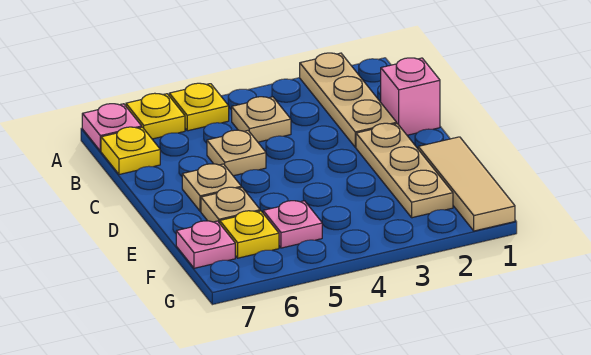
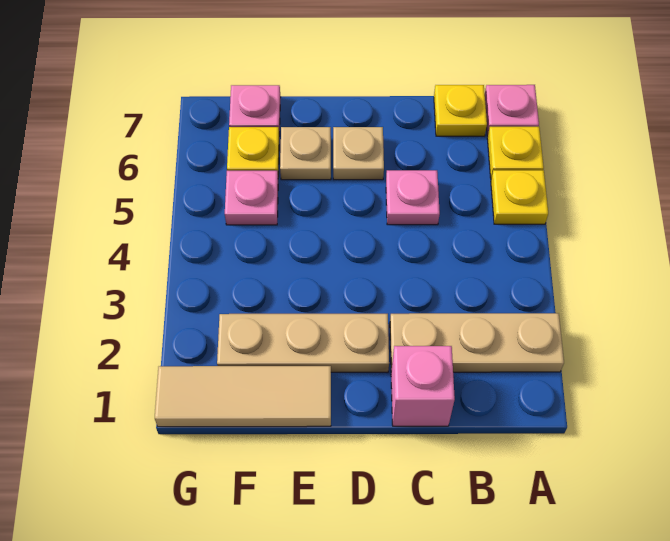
tan 1x1 plate [232,97,291,142] -> none
tan 1x1 plate [207,130,266,176] -> pink 1x1 plate [386,170,440,225]

